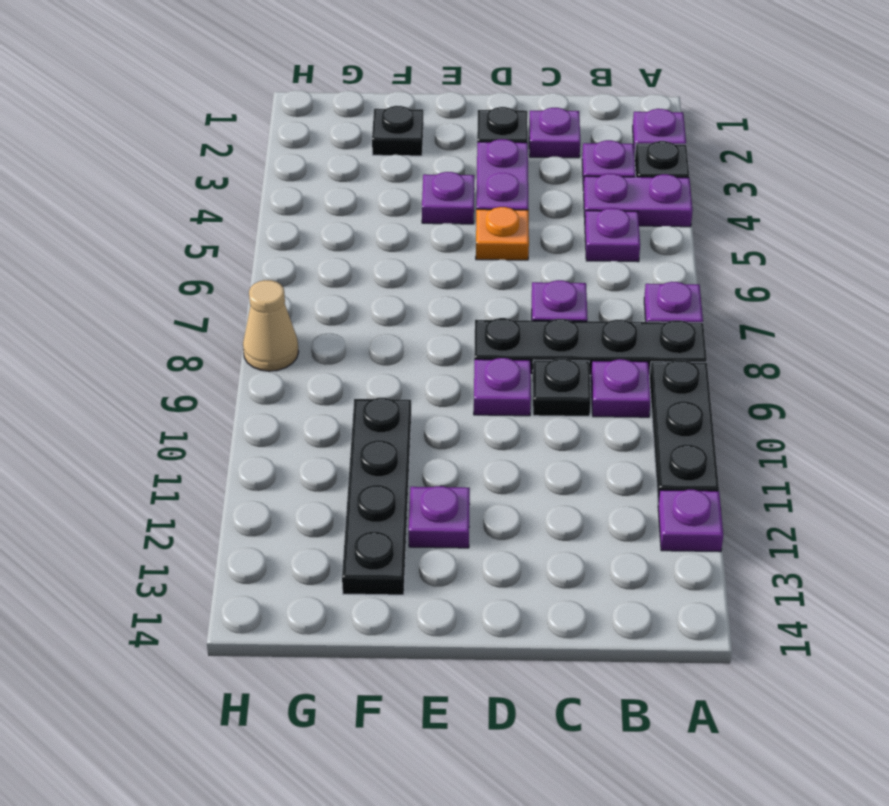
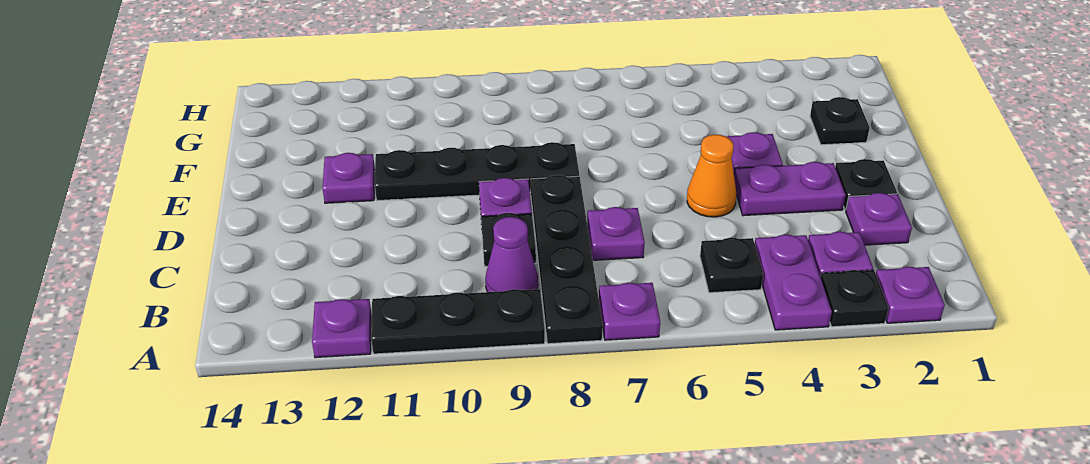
purple 1x1 plate [585,208,640,262] -> black 1x1 plate [700,238,763,293]
purple 1x1 plate [591,359,651,417] -> purple 1x1 cone [485,217,538,292]
orange 1x1 plate [476,207,529,260] -> orange 1x1 cone [687,135,737,217]
black 1x4 plate [342,398,411,595] -> black 1x4 plate moved to [375,142,579,201]
tan 1x1 cone [243,280,299,371] -> none

